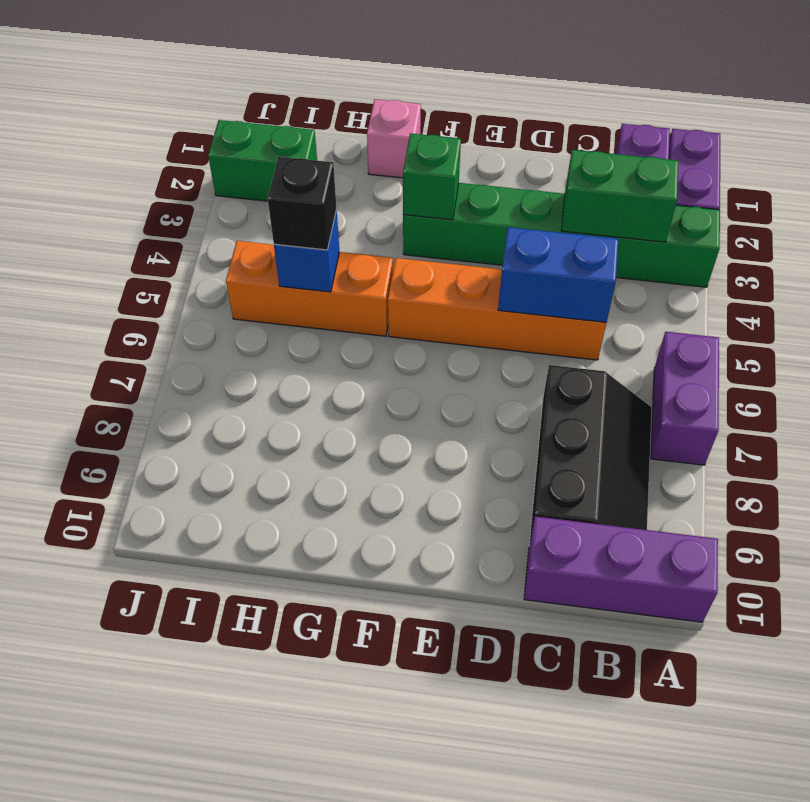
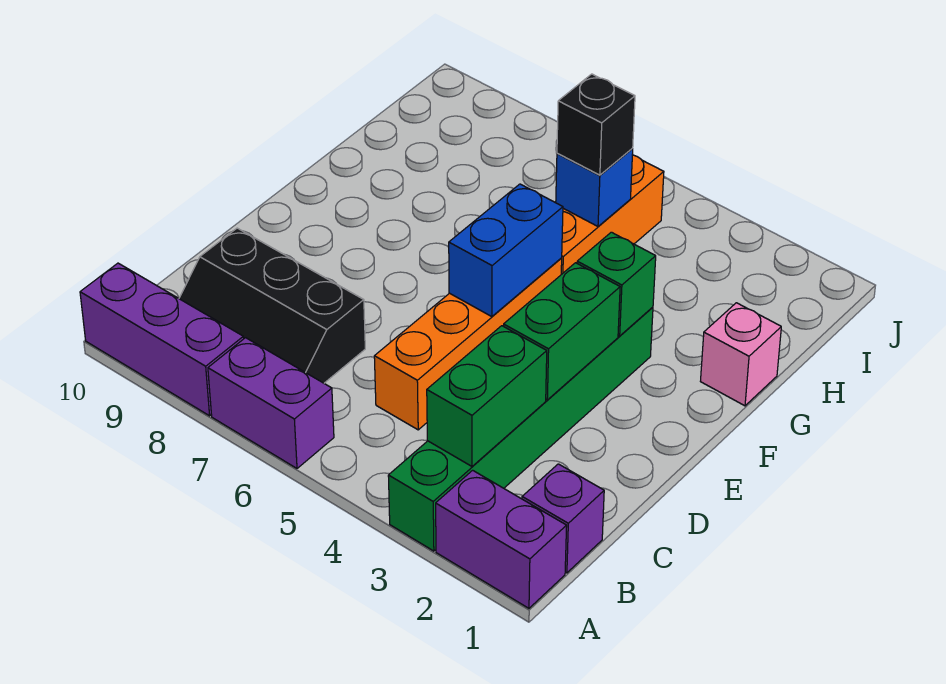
purple 1x3 brick [524,516,718,622] -> purple 1x3 brick turned to [80,263,244,416]
blue 1x2 brick [498,227,618,322] -> blue 1x2 brick moved to [449,184,563,317]
green 1x2 brick [208,120,317,201] -> green 1x2 brick moved to [504,263,620,400]

